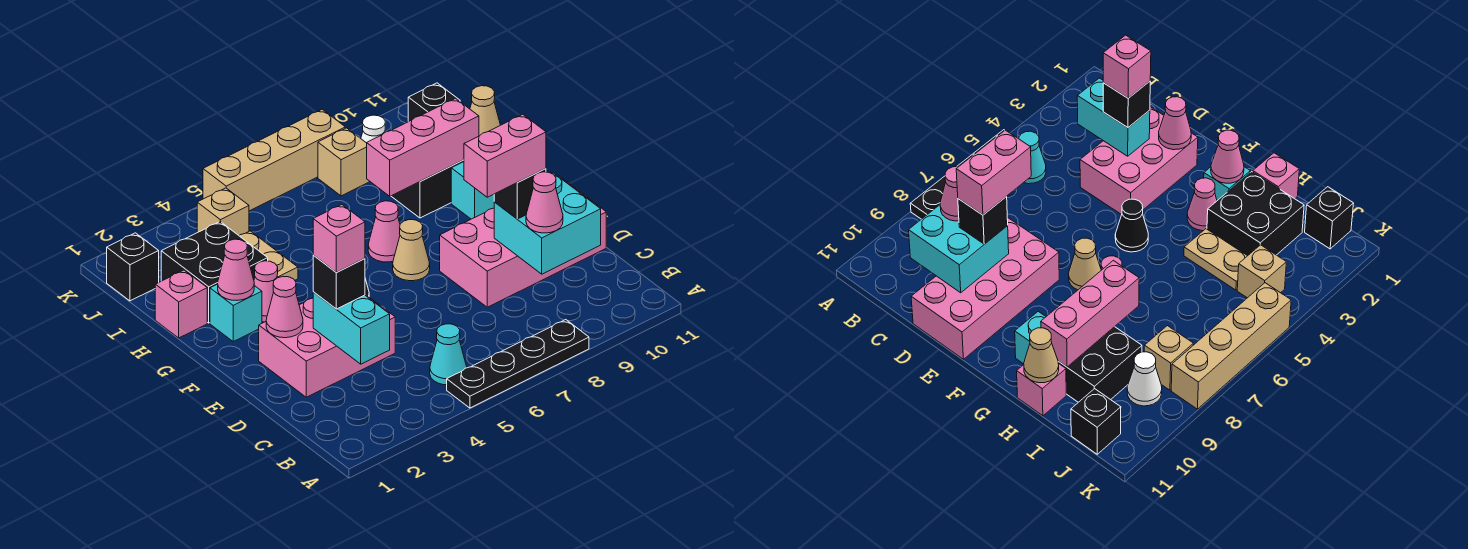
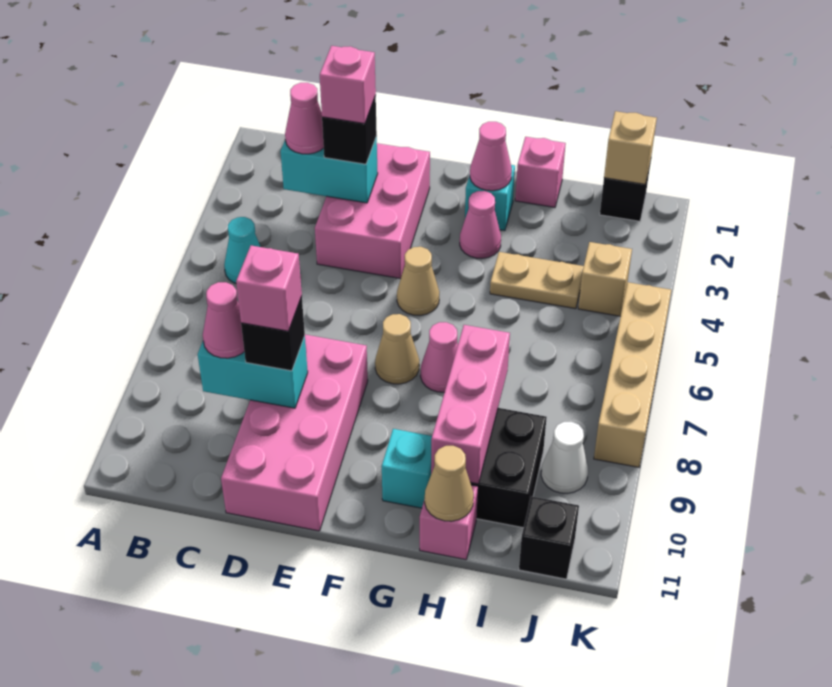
black 1x4 plate [447,320,589,408] -> none
cyan 2x2 brick [494,173,601,274] -> cyan 1x2 brick [198,336,308,408]
pink 1x2 brick [464,114,546,197] -> pink 1x1 brick [236,246,302,331]
pink 1x1 cone [266,277,303,338] -> pink 1x1 cone moved to [285,83,324,154]
black 1x1 cone [1115,199,1148,252] -> tan 1x1 cone [397,247,439,315]
black 2x2 brick [161,222,268,323] -> none
tan 1x1 brick [318,128,370,196] -> tan 1x1 brick moved to [604,111,657,184]

